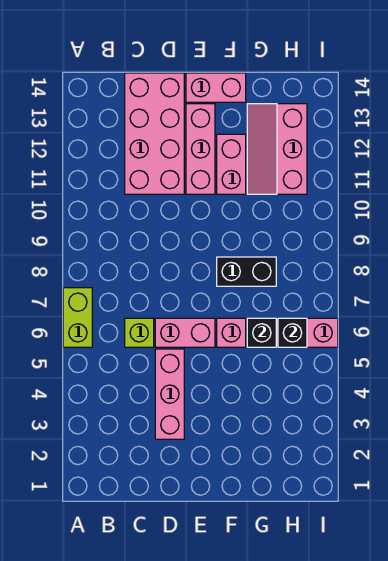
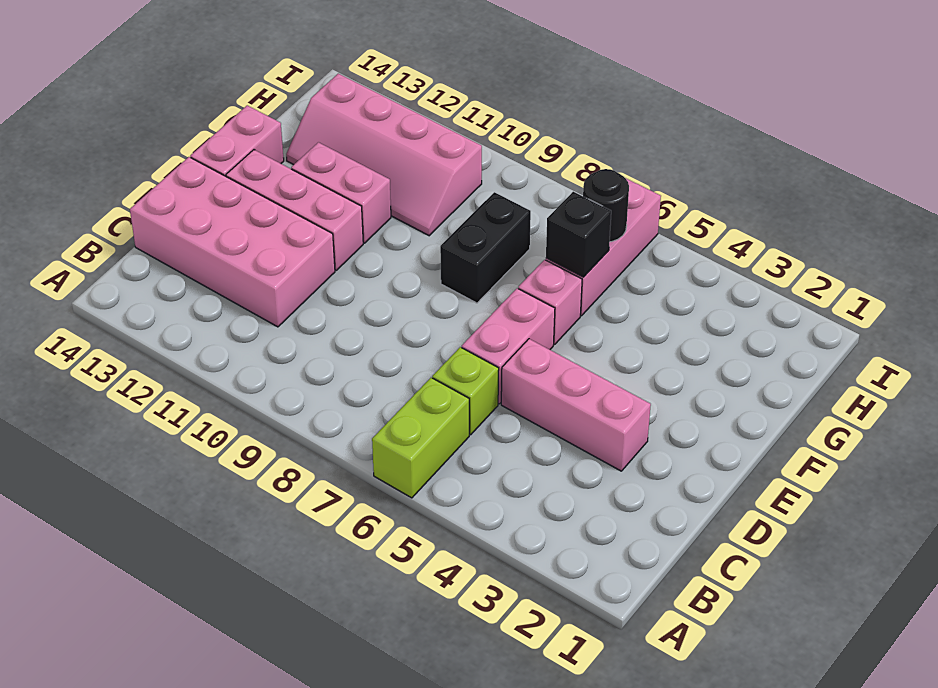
lime 1x2 brick [63,288,92,347] -> lime 1x2 brick turned to [372,378,469,498]
pink 2x3 slope [247,104,307,194] -> pink 2x4 slope [286,74,482,236]
black 1x1 brick [278,318,307,347] -> black 1x1 round brick [583,169,629,242]

